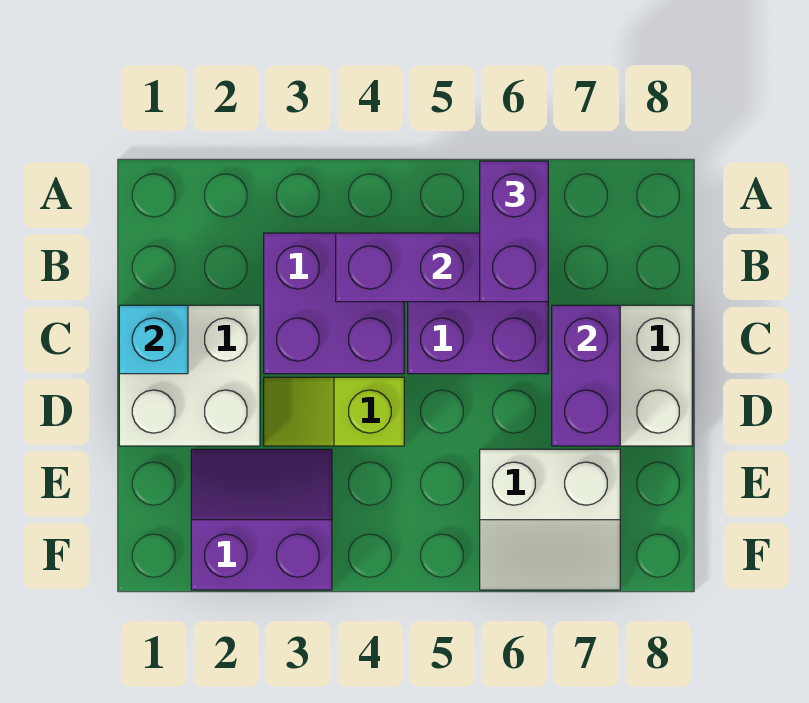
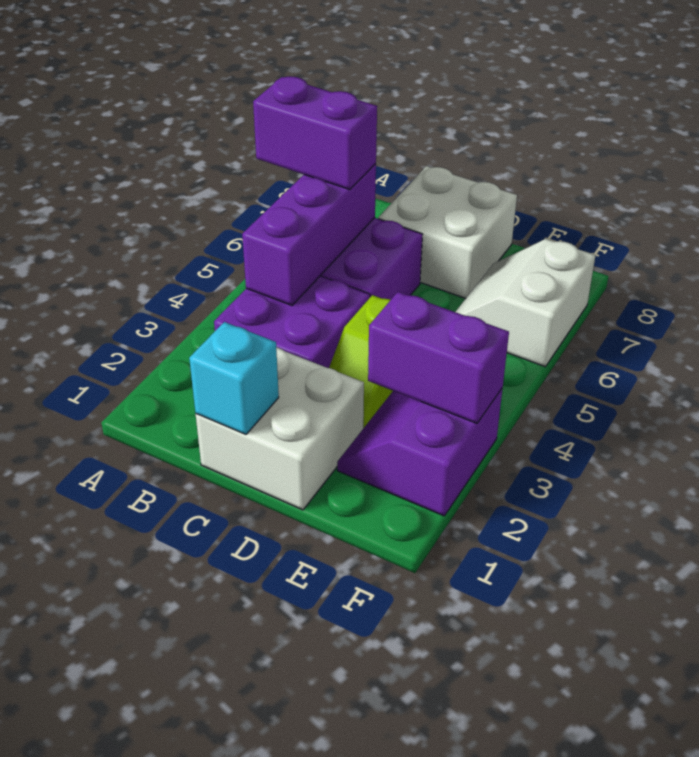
purple 1x2 brick [552,305,620,446] -> purple 1x2 brick moved to [368,292,509,423]
white 2x2 slope [480,449,620,590] -> white 2x2 slope turned to [456,239,596,367]

